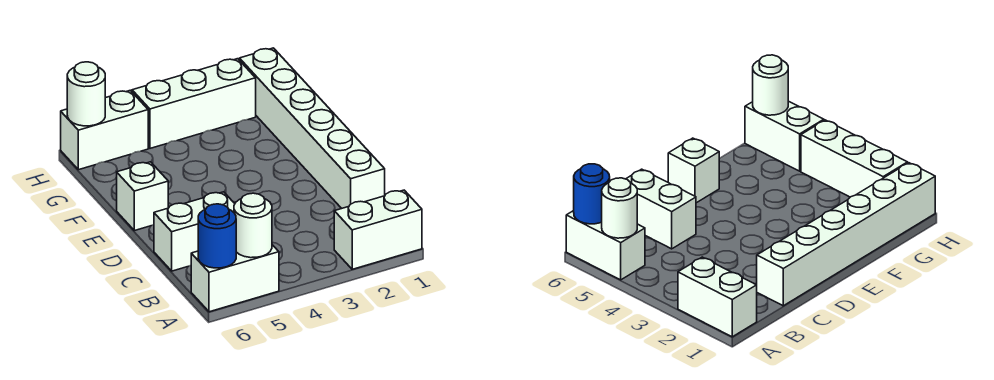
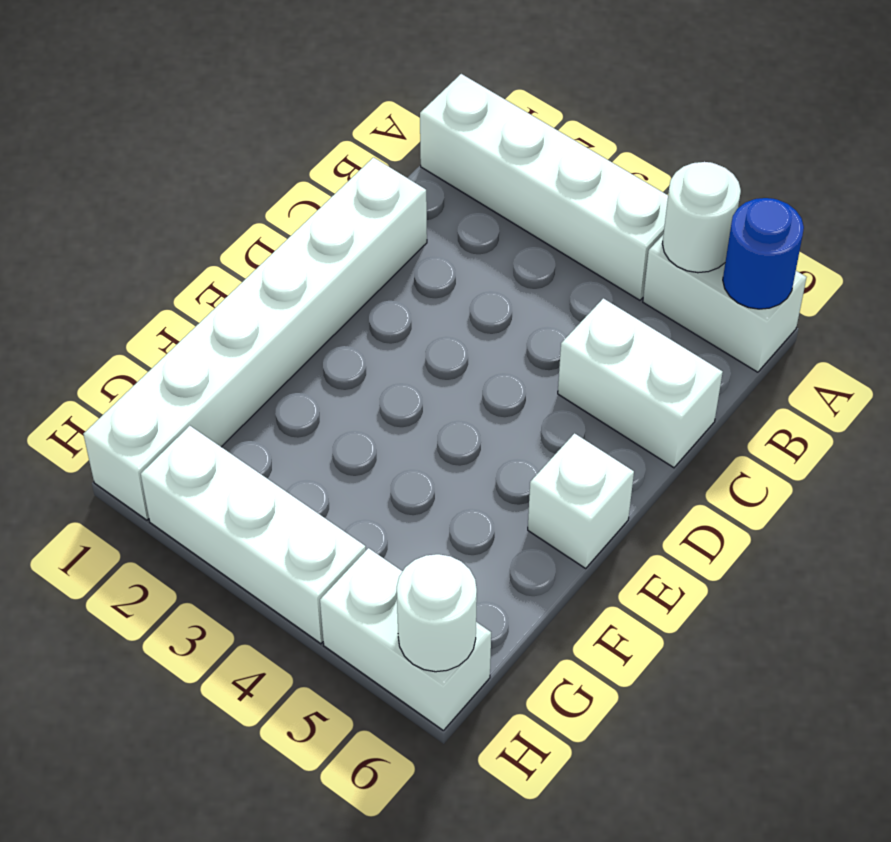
white 1x2 brick [334,190,422,269] -> white 1x4 brick [420,74,668,300]

